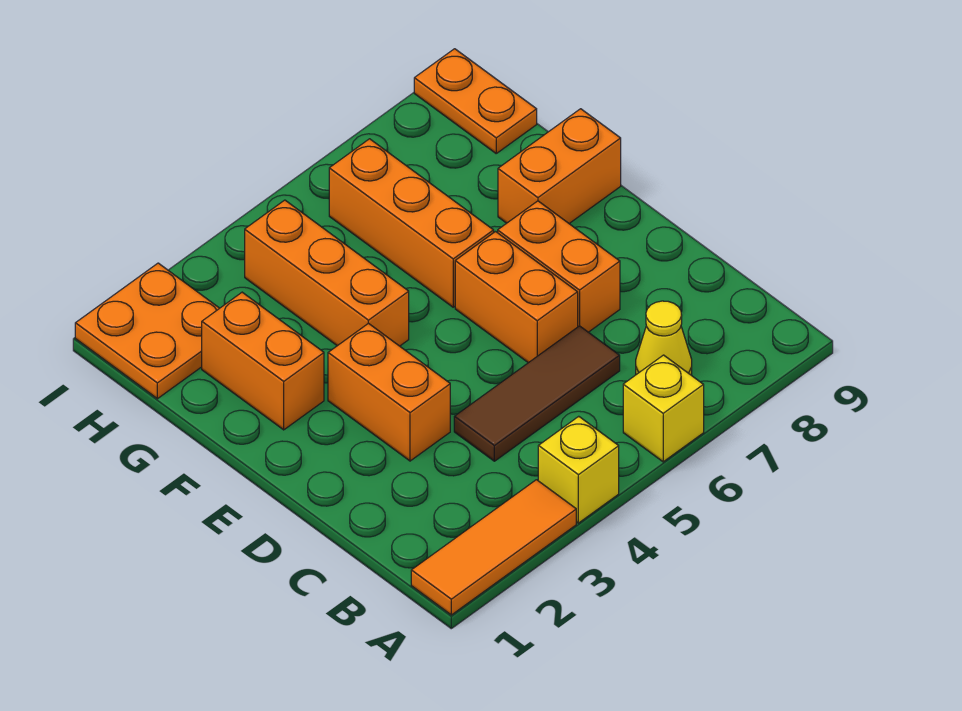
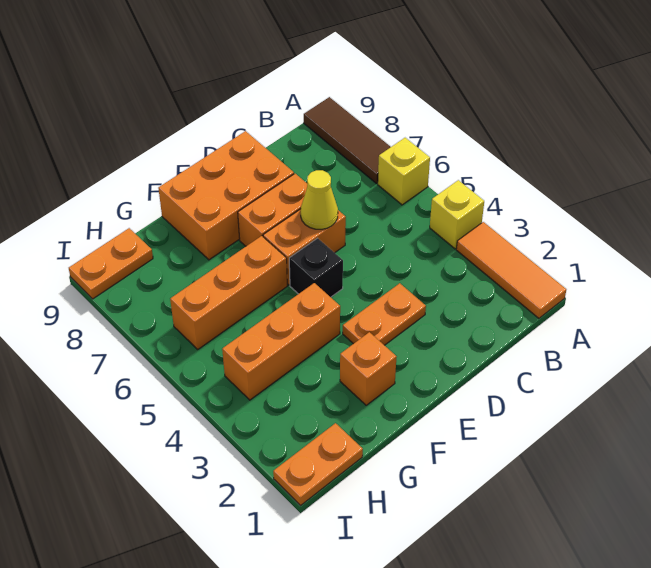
yellow 1x1 cone [636,301,692,375] -> yellow 1x1 cone moved to [301,170,338,229]
brown 1x3 tile [454,326,620,461] -> brown 1x3 tile moved to [304,97,390,184]
orange 1x2 brick [328,323,450,461] -> orange 1x2 plate [343,283,426,345]
none -> black 1x1 brick [289,238,343,297]
orange 1x2 brick [202,292,324,430] -> orange 1x1 brick [340,332,397,405]
orange 1x2 brick [498,109,621,223] -> orange 2x3 brick [158,131,294,260]
orange 2x2 plate [75,263,219,399] -> orange 1x2 plate [273,423,363,505]

